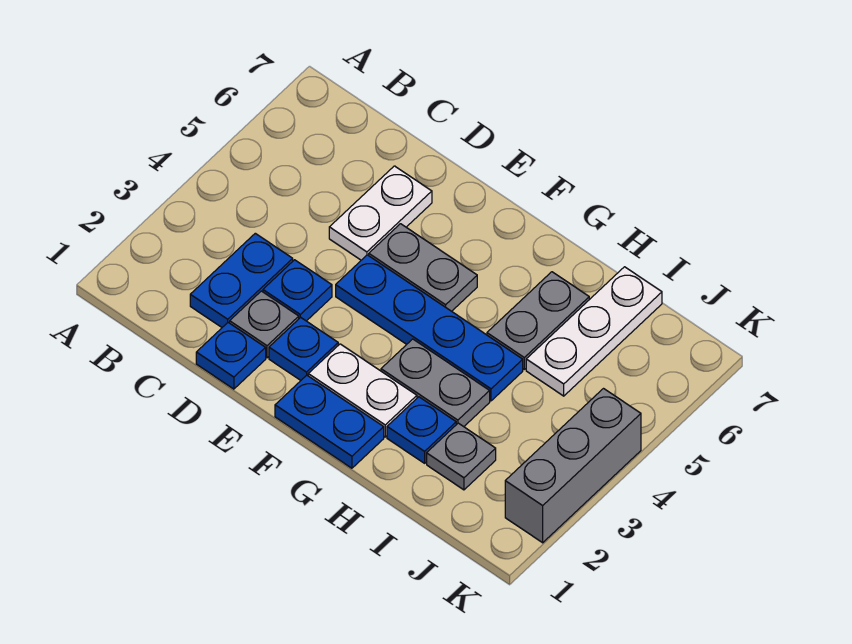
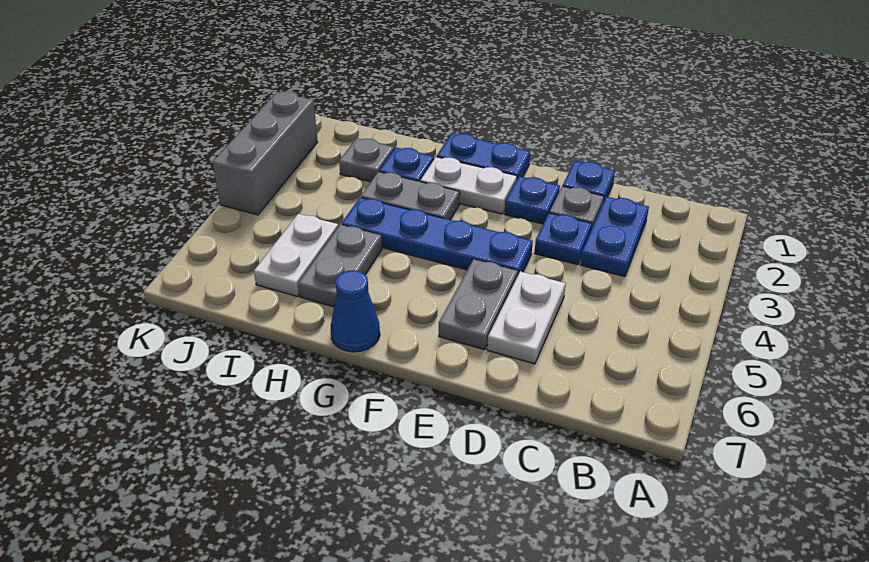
grey 1x2 plate [369,224,477,311] -> grey 1x2 plate turned to [439,259,518,350]
none -> blue 1x1 cone [331,270,380,352]
white 1x3 plate [526,267,662,396] -> white 1x2 plate [254,214,338,296]

